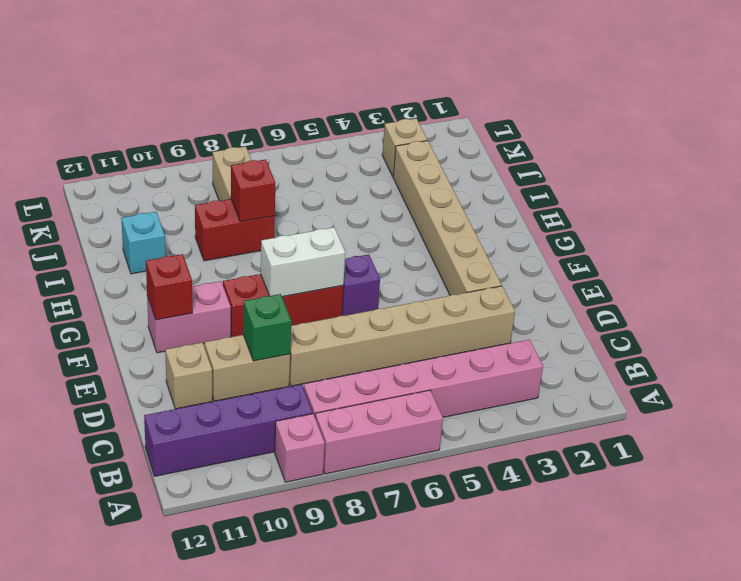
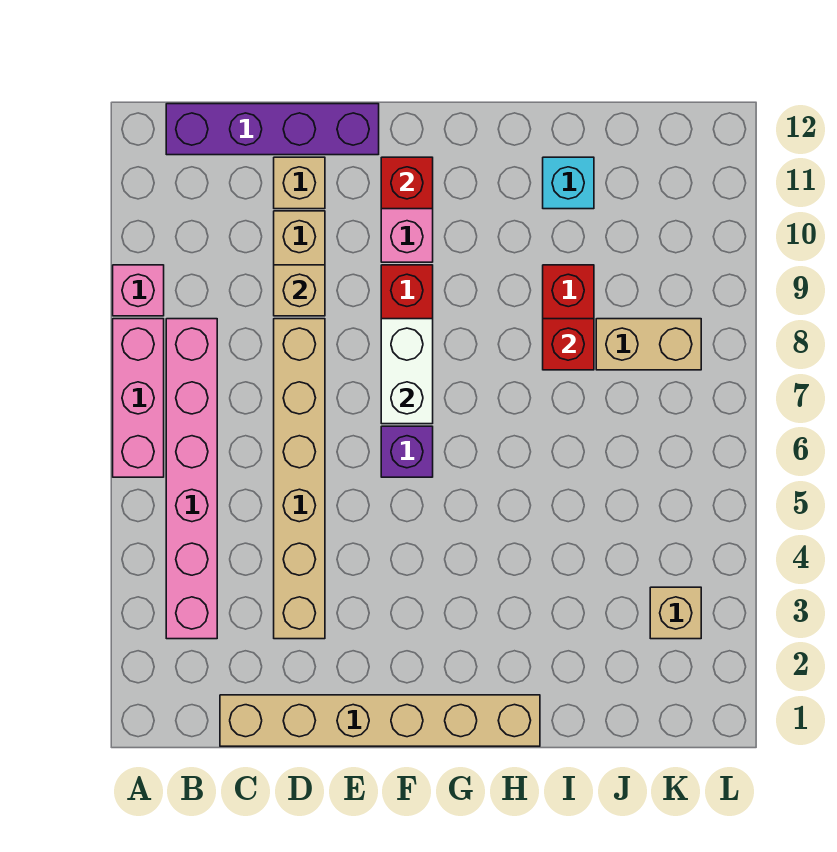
purple 1x4 brick [144,384,313,476] -> purple 1x4 brick turned to [166,104,379,155]
green 1x1 brick [243,294,291,361] -> tan 1x1 brick [274,265,325,316]
tan 1x6 brick [393,141,502,295] -> tan 1x6 brick moved to [220,695,540,746]

